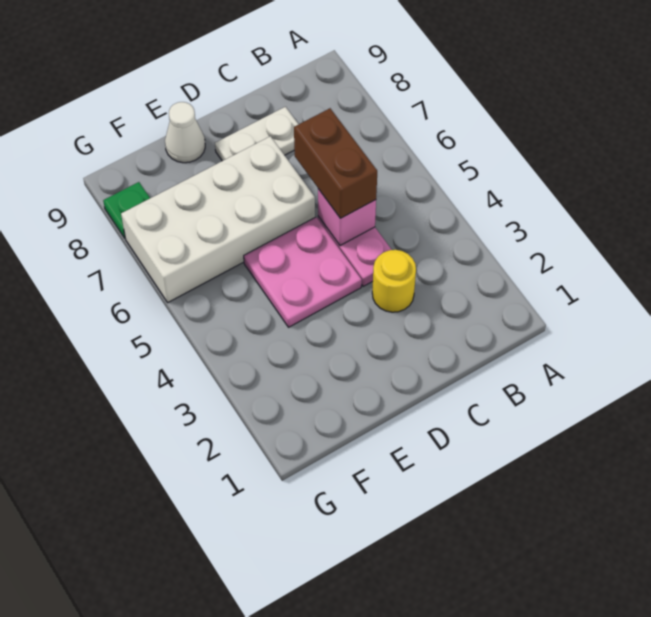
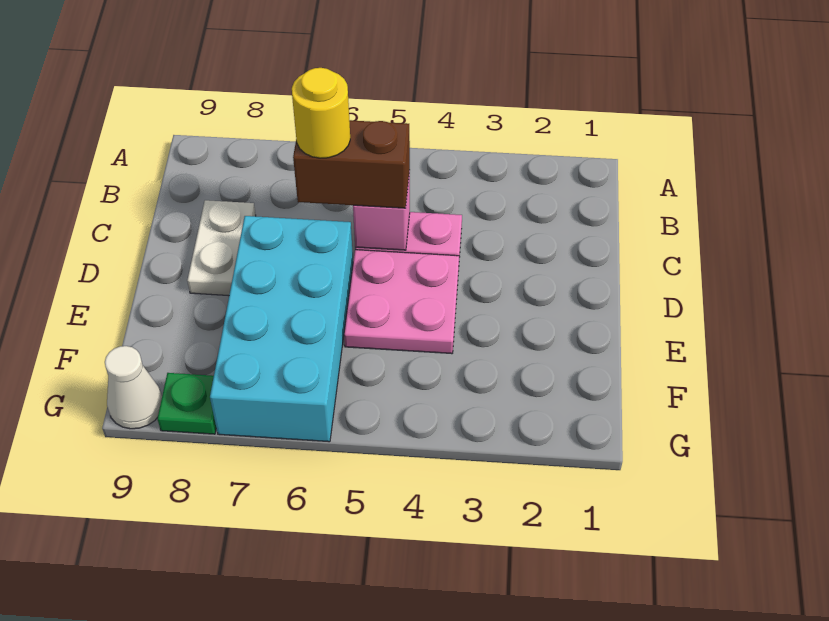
yellow 1x1 round brick [372,250,416,312] -> yellow 1x1 round brick moved to [292,68,350,158]
white 2x4 brick [121,136,315,302] -> cyan 2x4 brick [210,216,353,442]
white 1x1 cone [165,102,205,163] -> white 1x1 cone moved to [105,346,162,429]

